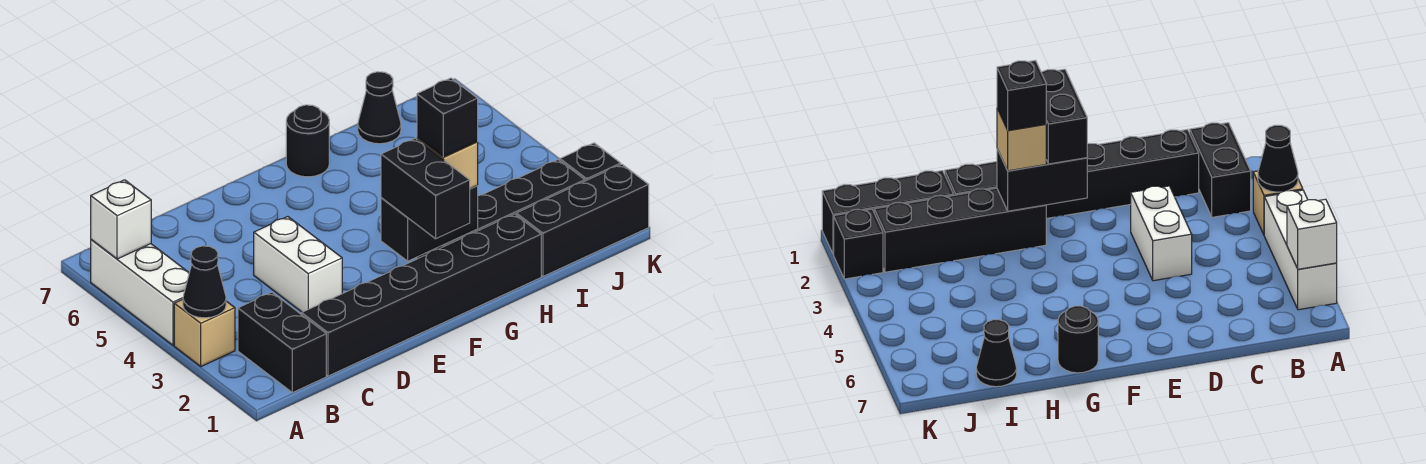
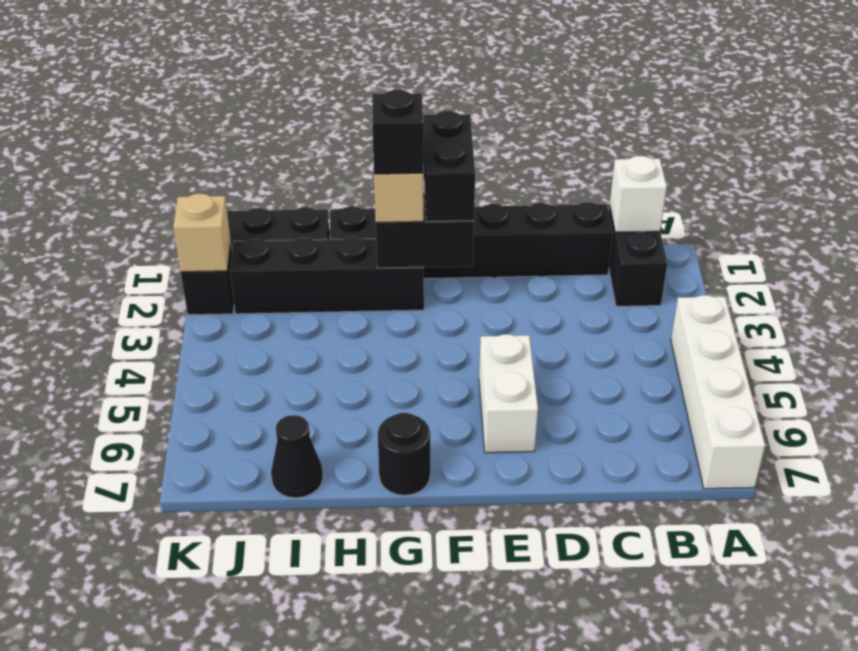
tan 1x1 brick [174,299,235,366] -> tan 1x1 brick moved to [173,194,231,272]
black 1x1 cone [183,246,226,318] -> none
white 1x3 brick [91,240,189,345] -> white 1x4 brick [671,295,765,489]
white 1x1 brick [91,180,151,259] -> white 1x1 brick moved to [610,156,667,232]
white 1x2 brick [254,217,342,312] -> white 1x2 brick moved to [479,334,538,453]

